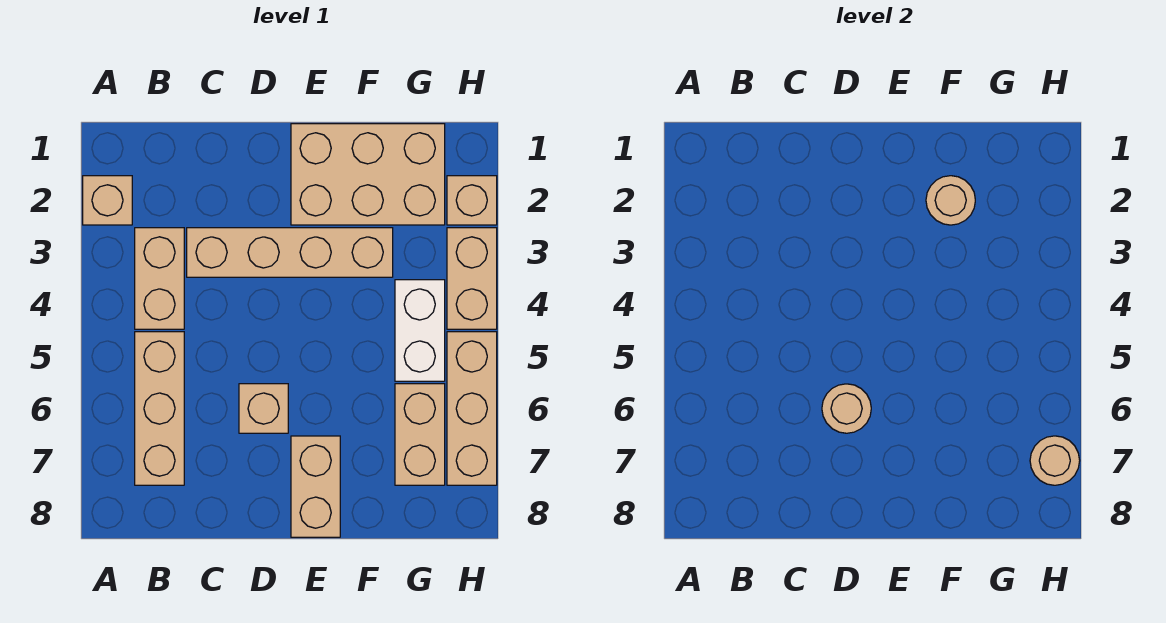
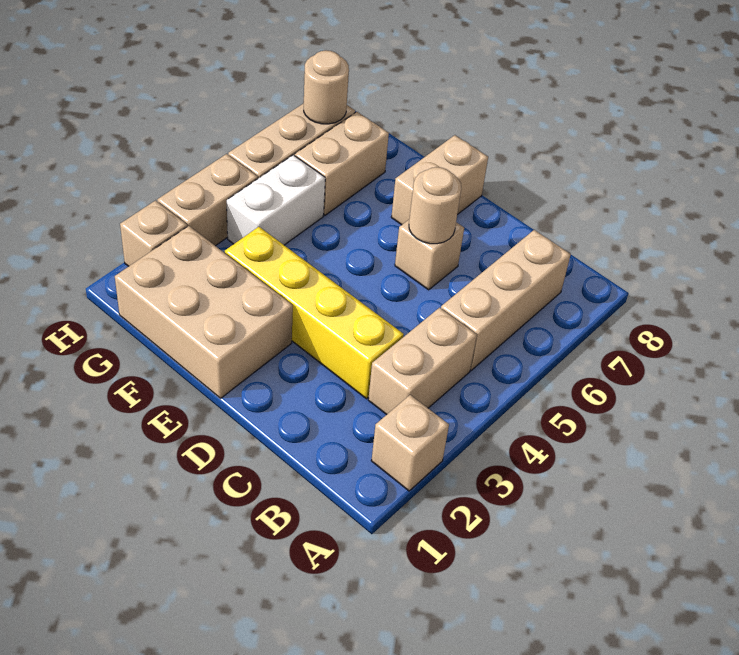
tan 1x4 brick [187,228,393,277] -> yellow 1x4 brick [225,227,404,399]
tan 1x1 round brick [926,176,975,225] -> none

